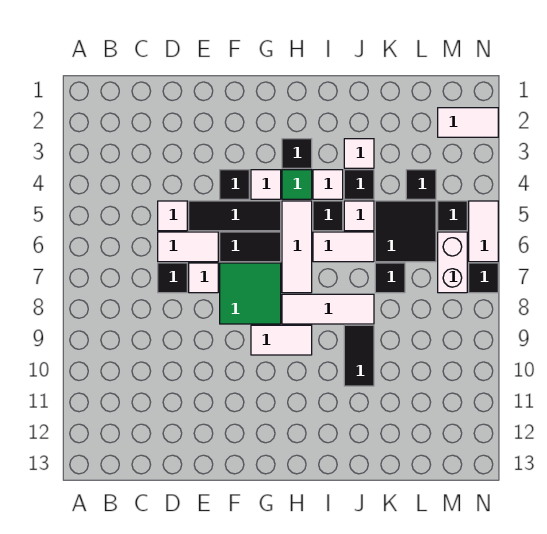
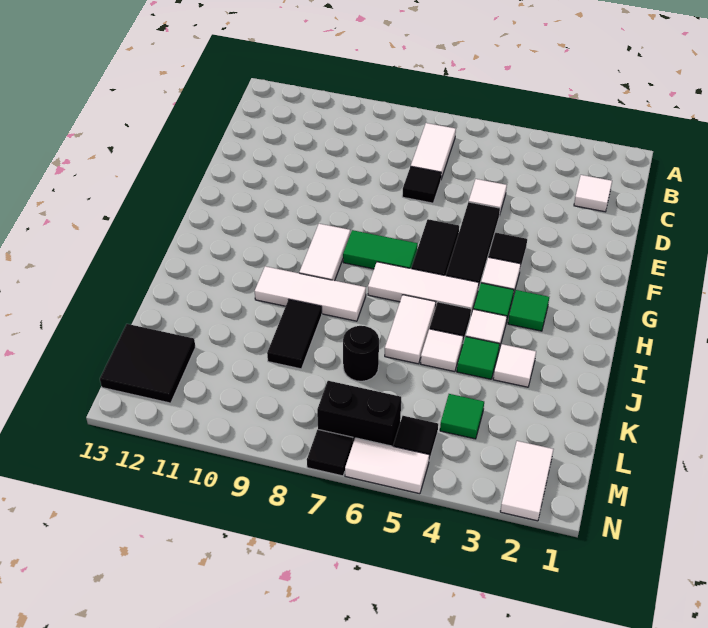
white 1x2 tile [158,232,218,262] -> white 1x2 tile moved to [411,123,456,179]
white 1x1 tile [189,263,218,293] -> white 1x1 tile moved to [574,175,612,212]
green 2x2 tile [220,263,281,324] -> green 1x2 tile [343,230,418,269]
black 1x1 tile [282,139,312,168] -> green 1x1 tile [508,290,549,331]
white 1x3 tile [282,294,374,324] -> white 1x3 tile turned to [255,266,366,321]
black 1x1 tile [344,170,374,199] -> green 1x1 tile [457,336,500,379]
black 1x2 tile [344,325,374,386] -> black 1x2 tile turned to [267,300,322,369]
black 2x2 tile [375,201,436,262] -> black 2x2 tile moved to [100,324,195,403]
black 1x1 tile [375,263,405,293] -> black 1x1 round brick [343,326,379,381]
black 1x1 tile [406,170,436,199] -> green 1x1 tile [440,394,484,439]
white 1x2 brick [438,232,467,293] -> black 1x2 brick [317,381,401,446]

